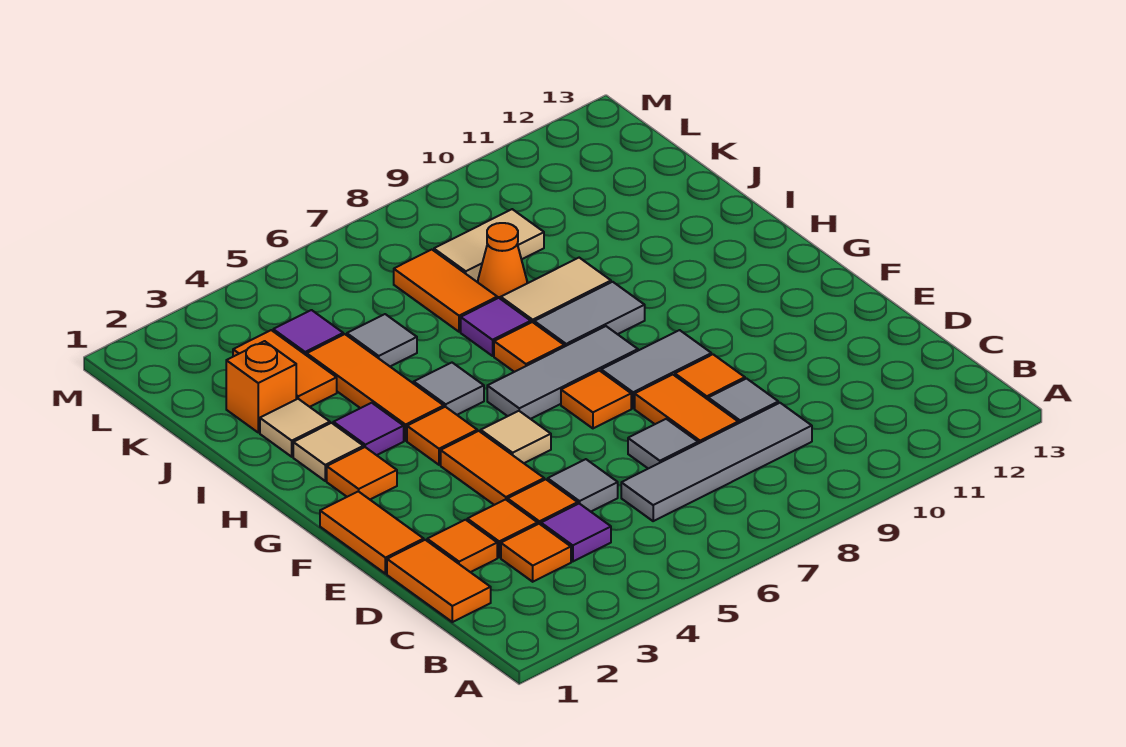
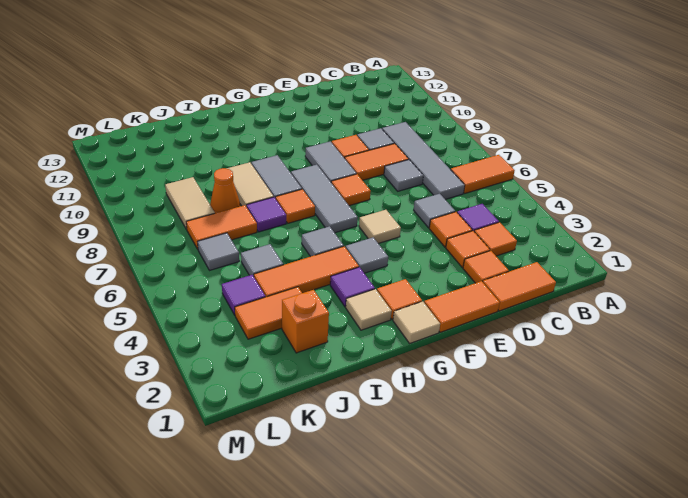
orange 1x2 tile [441,431,544,505] -> orange 1x2 tile moved to [451,155,515,193]
orange 1x1 tile [407,407,477,465] -> grey 1x1 tile [346,237,388,273]
tan 1x1 tile [260,399,330,457] -> tan 1x1 tile moved to [393,302,440,343]
none -> grey 1x1 tile [198,233,239,270]

